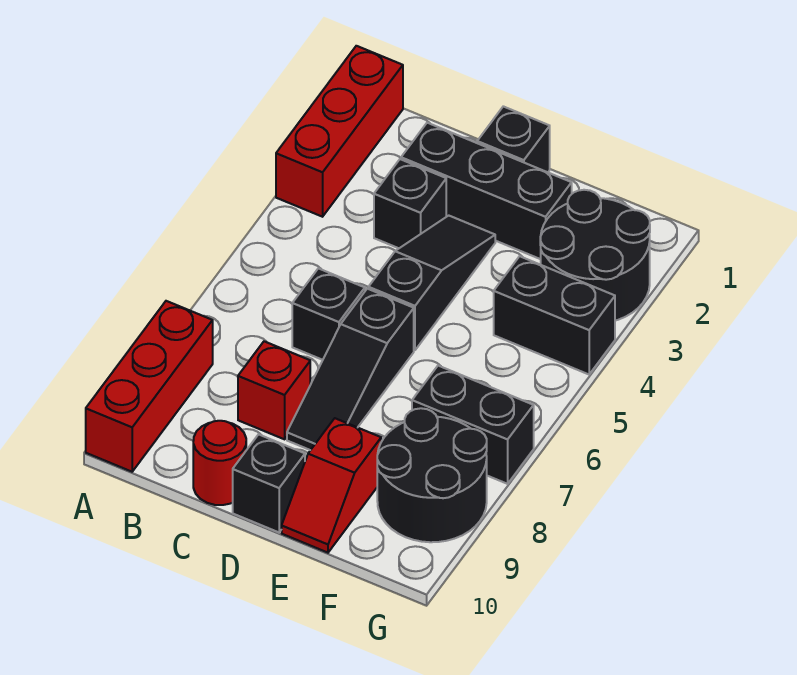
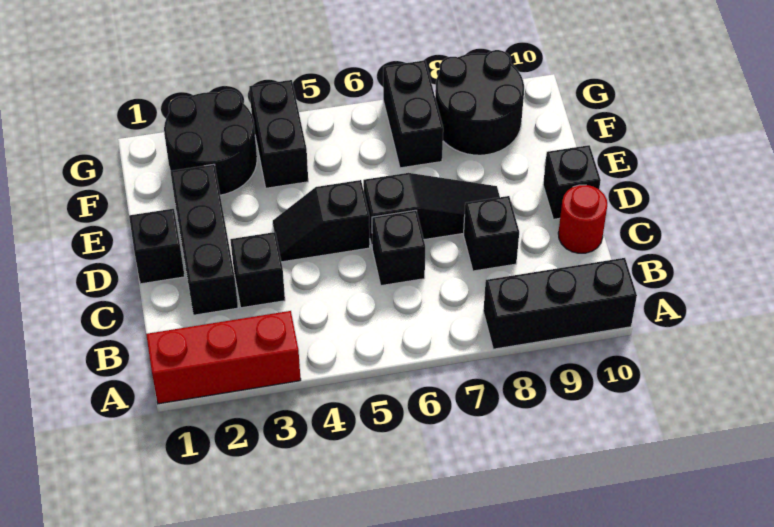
red 1x3 brick [86,301,213,472] -> black 1x3 brick [483,258,637,349]
red 1x1 brick [238,341,310,439] -> black 1x1 brick [464,196,519,271]
black 1x3 slope [369,216,495,350] -> black 1x2 slope [273,180,370,262]
red 1x2 slope [282,418,381,553] -> none

